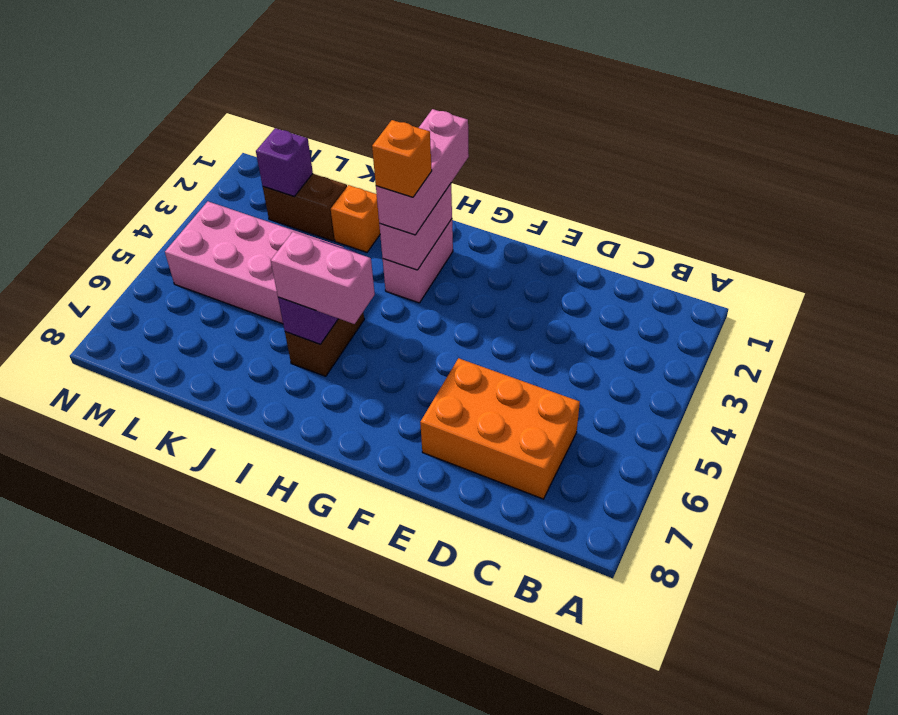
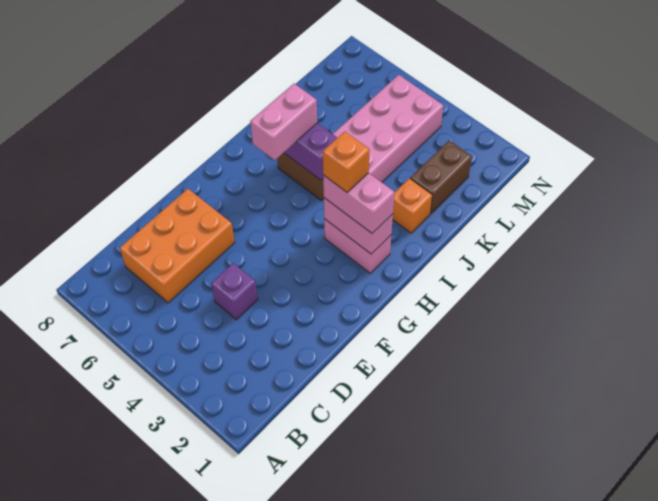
pink 1x3 brick [376,109,469,235] -> pink 1x2 brick [323,173,394,233]
purple 1x1 brick [256,128,313,196] -> purple 1x1 brick moved to [211,263,258,320]

